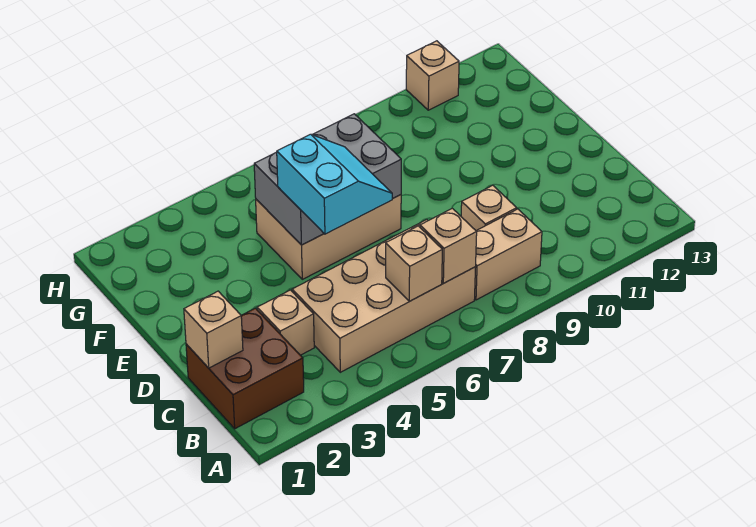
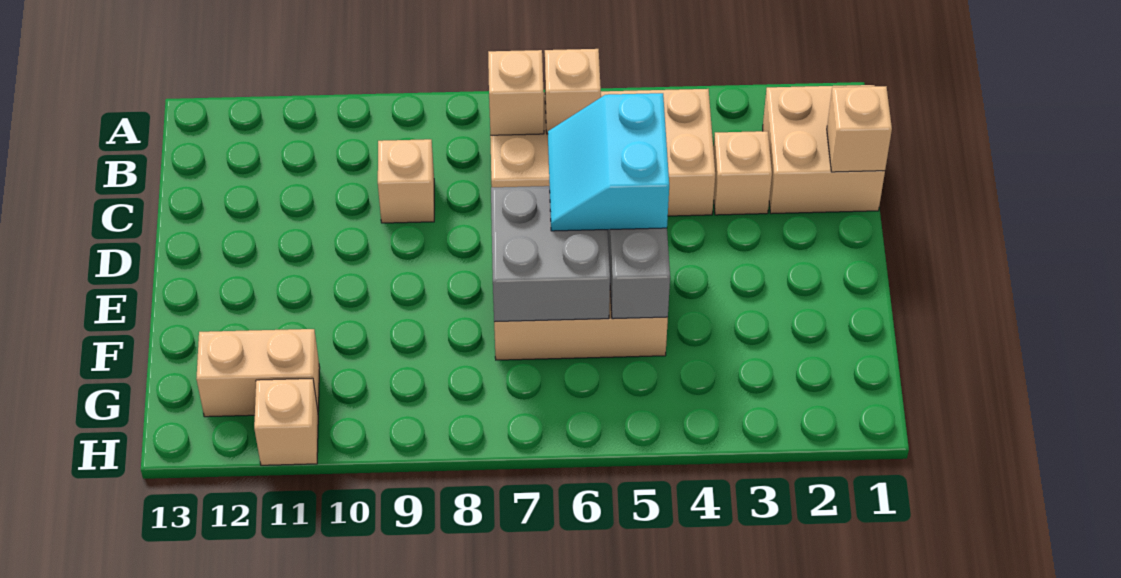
brown 2x2 brick [186,308,304,429] -> tan 2x2 brick [763,85,885,214]
tan 1x2 brick [475,209,542,300] -> tan 1x2 brick moved to [196,329,320,417]

